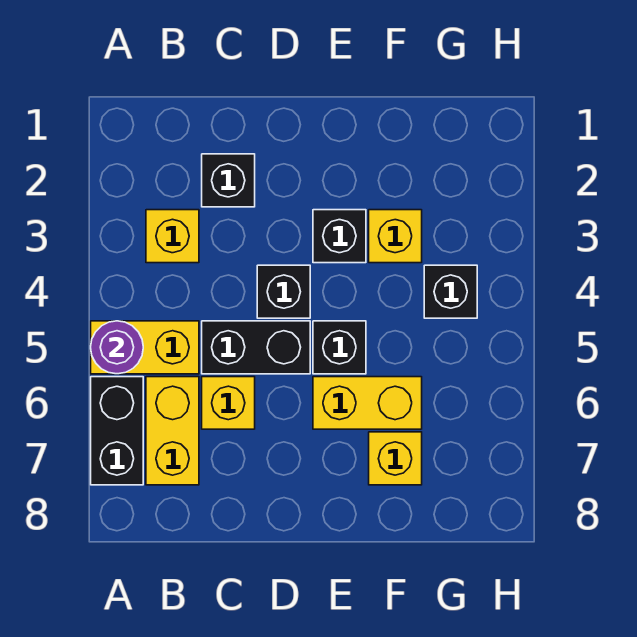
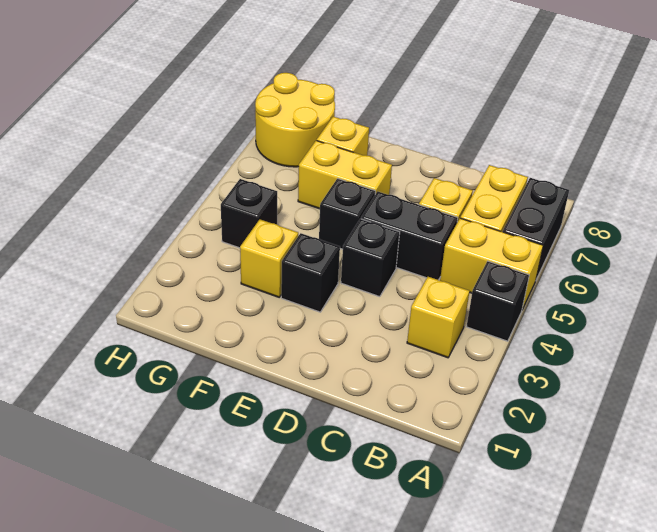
purple 1x1 round brick [91,321,143,374] -> none
black 1x1 brick [202,154,255,207] -> black 1x1 brick moved to [466,261,529,341]
none -> yellow 2x2 round brick [255,73,335,167]

